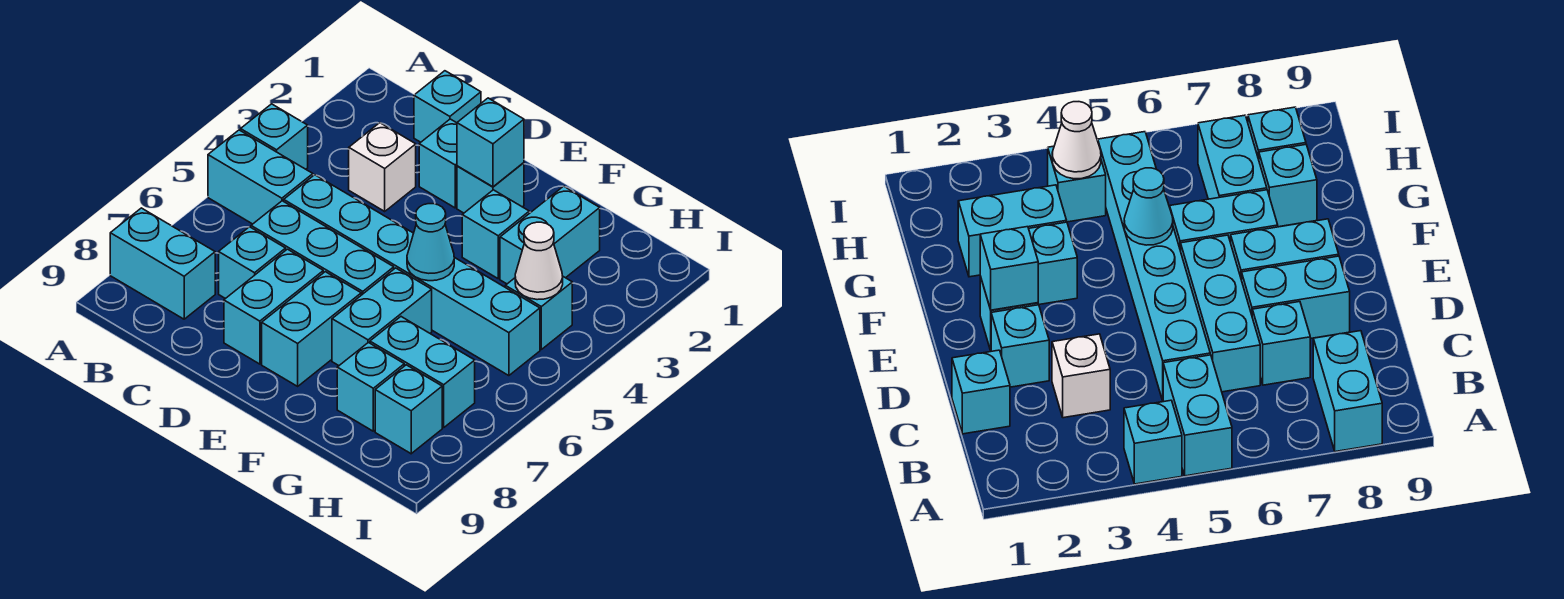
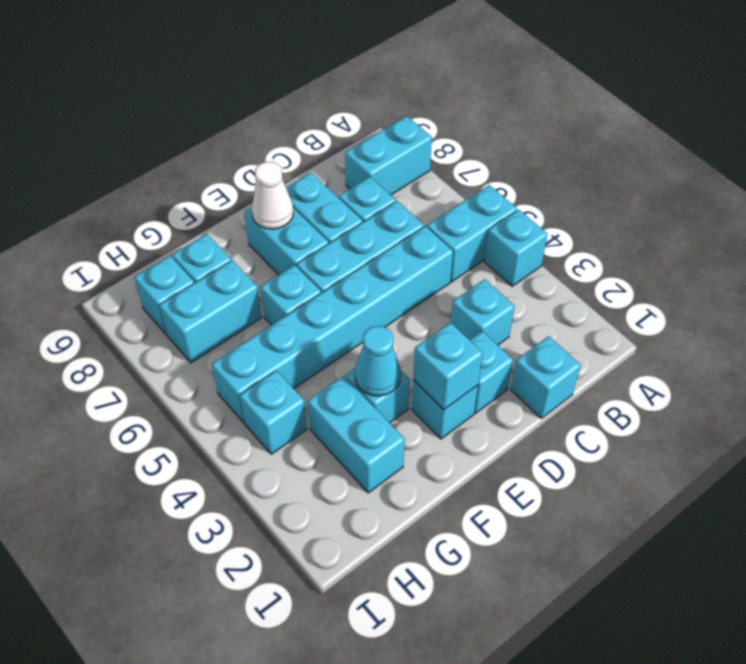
white 1x1 brick [349,123,416,211] -> cyan 1x1 brick [451,279,514,345]
cyan 1x1 cone [407,204,454,281] -> cyan 1x1 cone moved to [355,326,401,396]
cyan 1x2 brick [332,268,432,366] -> cyan 1x1 brick [260,265,321,325]
white 1x1 cone [515,222,563,300] -> white 1x1 cone moved to [252,162,293,229]

